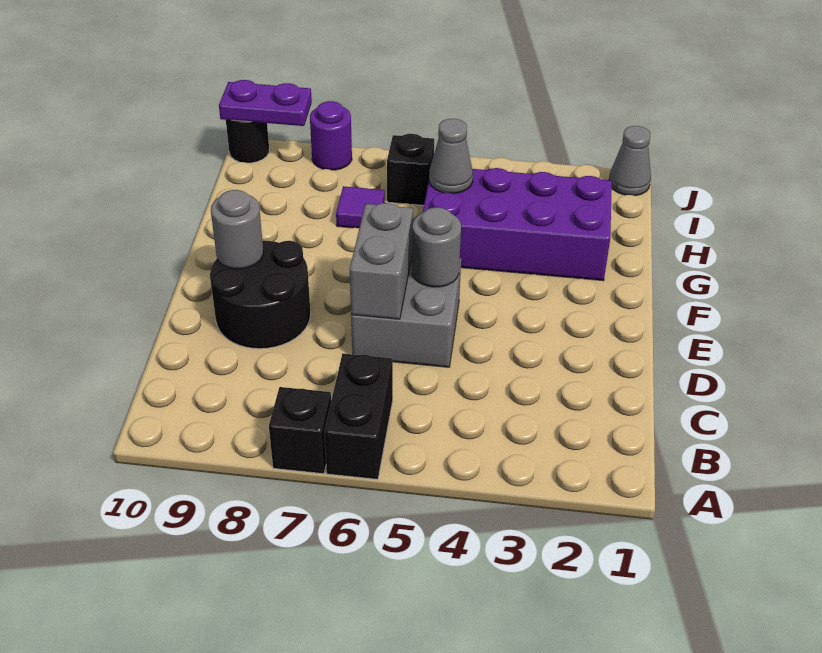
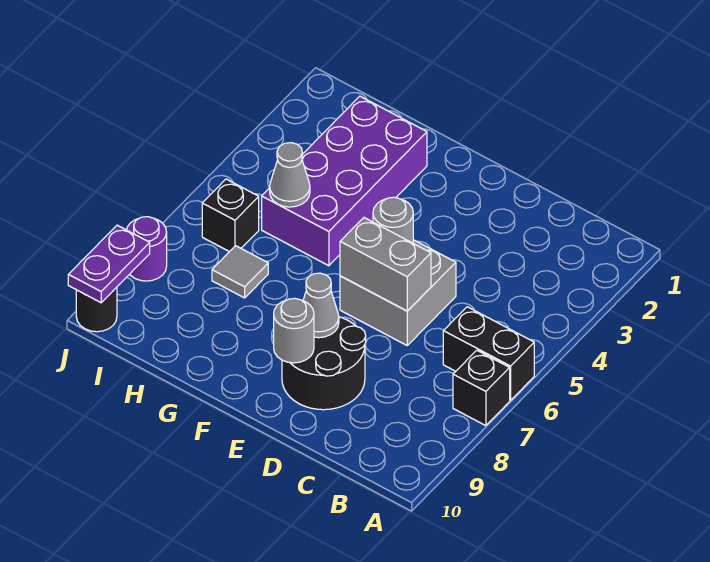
purple 1x1 tile [336,186,385,228] -> grey 1x1 tile [212,246,268,298]
grey 1x1 cone [609,126,651,196] -> grey 1x1 cone moved to [303,273,339,338]

